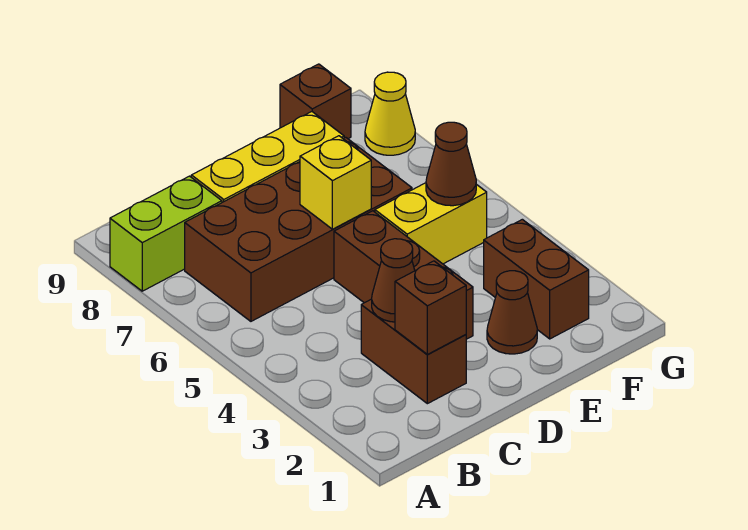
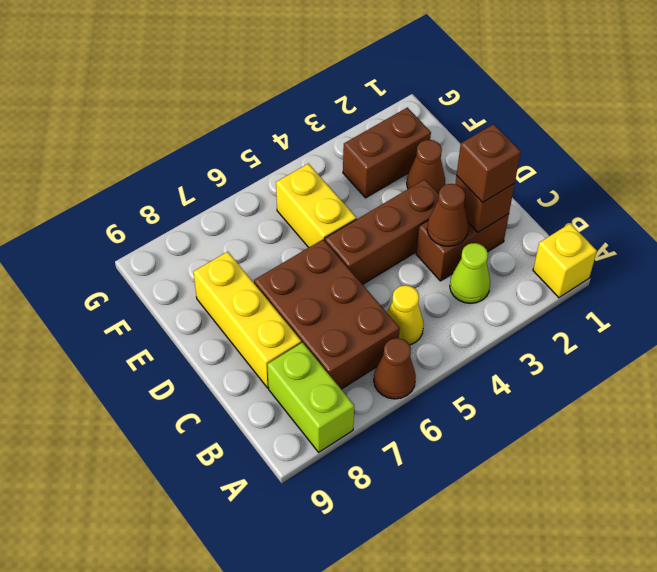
none -> lime 1x1 cone [450,243,490,304]
brown 2x4 brick [185,137,412,321] -> brown 2x3 brick [254,239,400,389]
yellow 1x1 brick [300,136,371,229] -> yellow 1x1 brick moved to [533,223,597,298]
brown 1x1 cone [426,122,476,206] -> brown 1x1 cone moved to [374,338,416,399]
brown 1x1 brick [280,64,351,139] -> brown 1x1 brick moved to [456,124,521,203]
yellow 1x1 cone [365,72,415,155] -> yellow 1x1 cone moved to [387,285,424,345]

